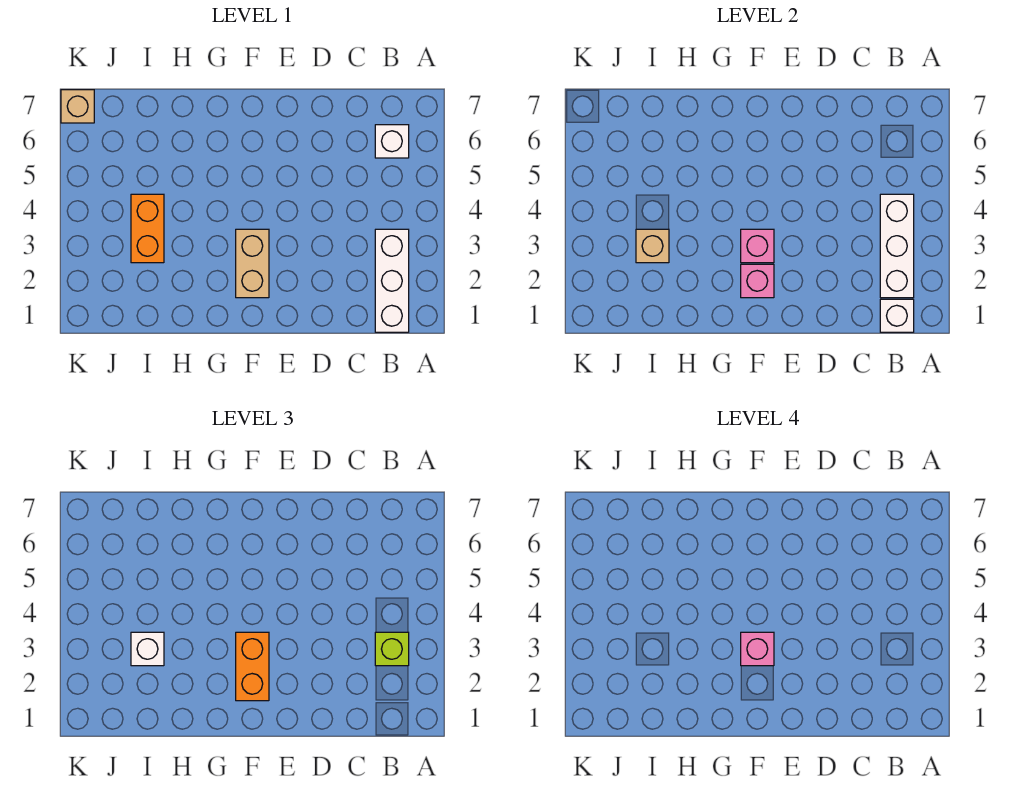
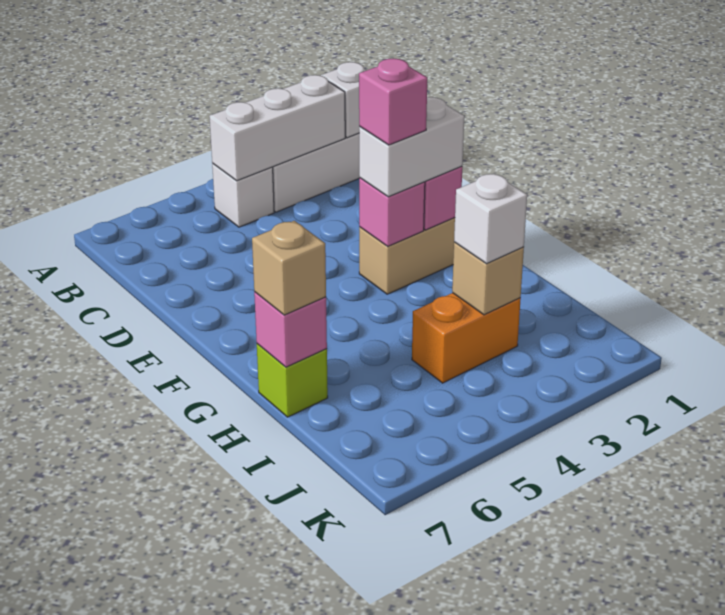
lime 1x1 brick [375,632,409,666] -> lime 1x1 brick moved to [257,344,328,417]
white 1x1 brick [375,125,409,158] -> white 1x1 brick moved to [212,164,274,227]
orange 1x2 brick [236,632,269,701] -> white 1x2 brick [359,97,464,197]
none -> pink 1x1 brick [254,292,327,367]
tan 1x1 brick [61,90,94,123] -> tan 1x1 brick moved to [252,221,326,315]

